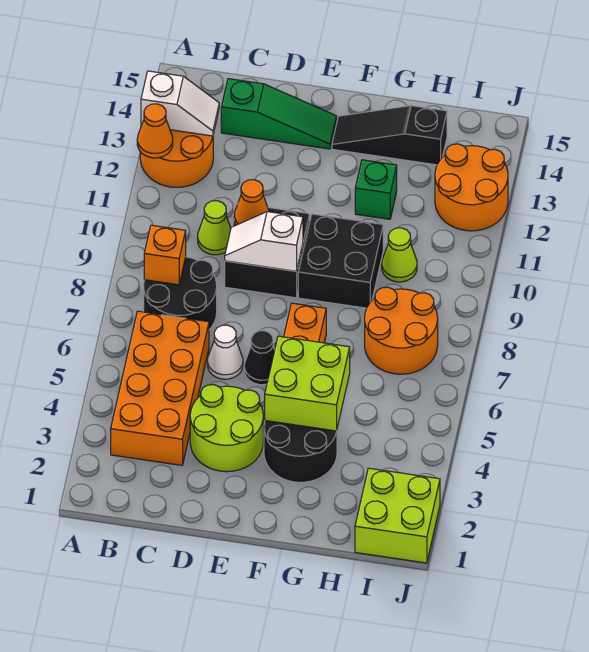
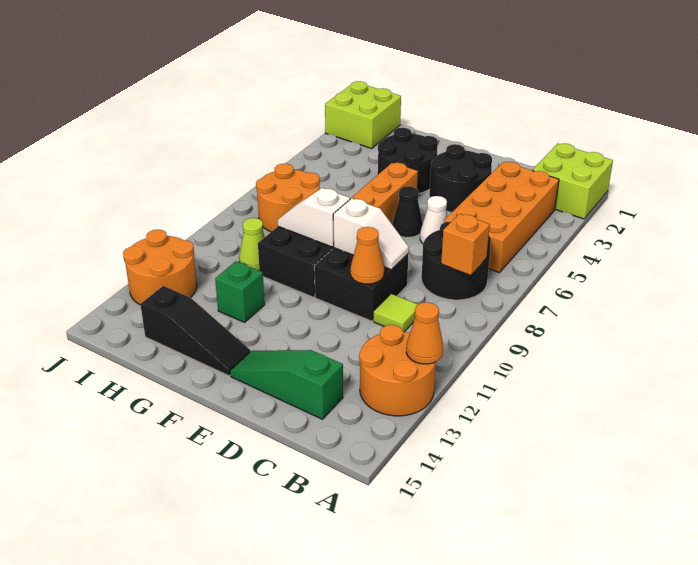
white 1x2 slope [141,71,219,136] -> white 1x2 slope moved to [277,188,350,247]
lime 1x1 cone [198,201,231,255] -> lime 1x1 tile [374,294,418,332]
lime 2x2 round brick [190,385,263,472] -> black 2x2 round brick [429,144,492,212]
lime 2x2 brick [265,336,350,431] -> lime 2x2 brick moved to [532,143,613,219]

